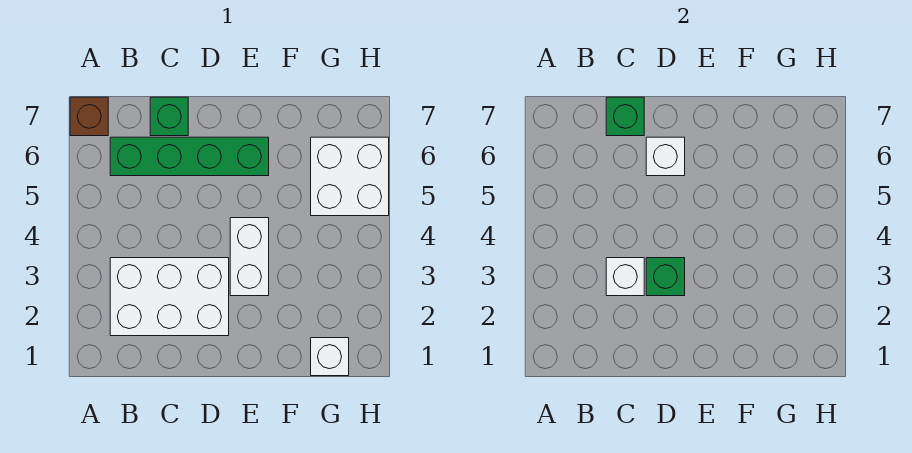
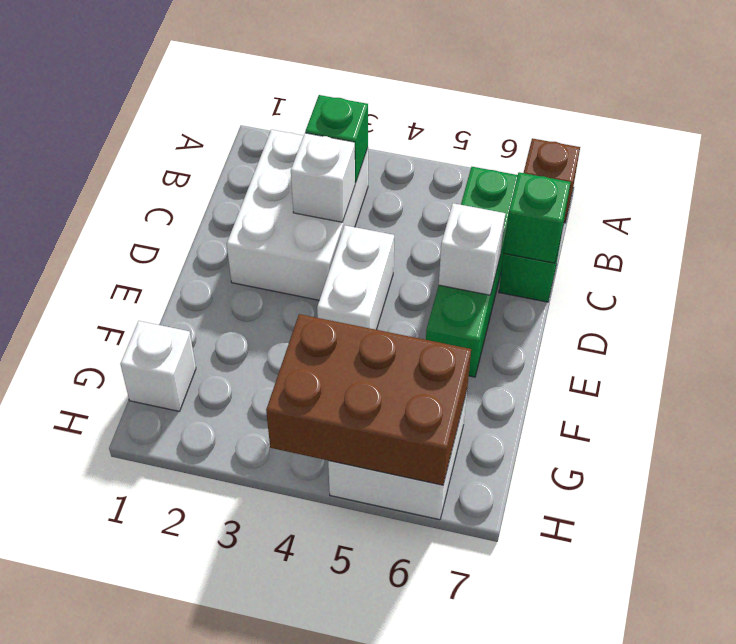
green 1x1 brick [646,258,685,296] -> green 1x1 brick moved to [305,95,368,183]
white 1x2 brick [230,218,269,296] -> white 1x2 brick turned to [317,225,394,330]
none -> brown 2x3 brick [266,314,471,485]

